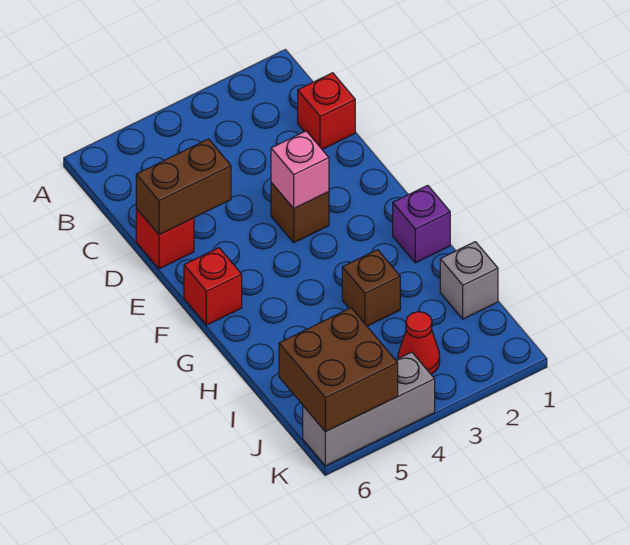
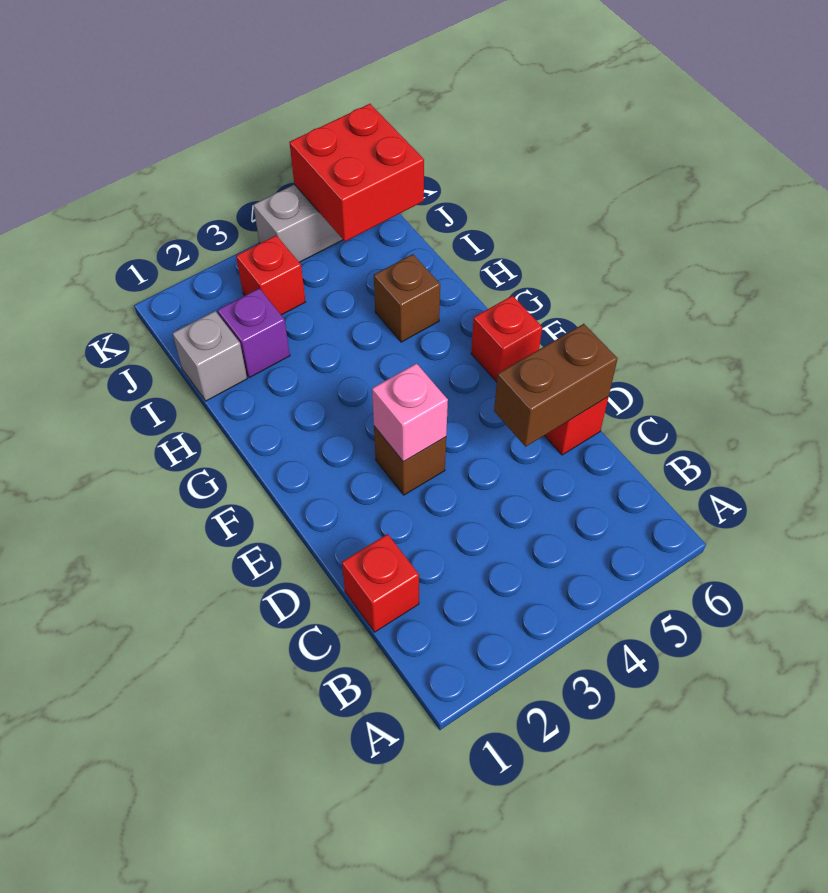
purple 1x1 brick [393,185,450,263] -> purple 1x1 brick moved to [218,288,290,378]
brown 1x1 brick [342,250,400,326] -> brown 1x1 brick moved to [374,254,440,342]
red 1x1 cone [398,312,440,374] -> red 1x1 brick [236,235,305,315]
brown 2x2 brick [279,308,398,432] -> red 2x2 brick [289,104,424,242]

